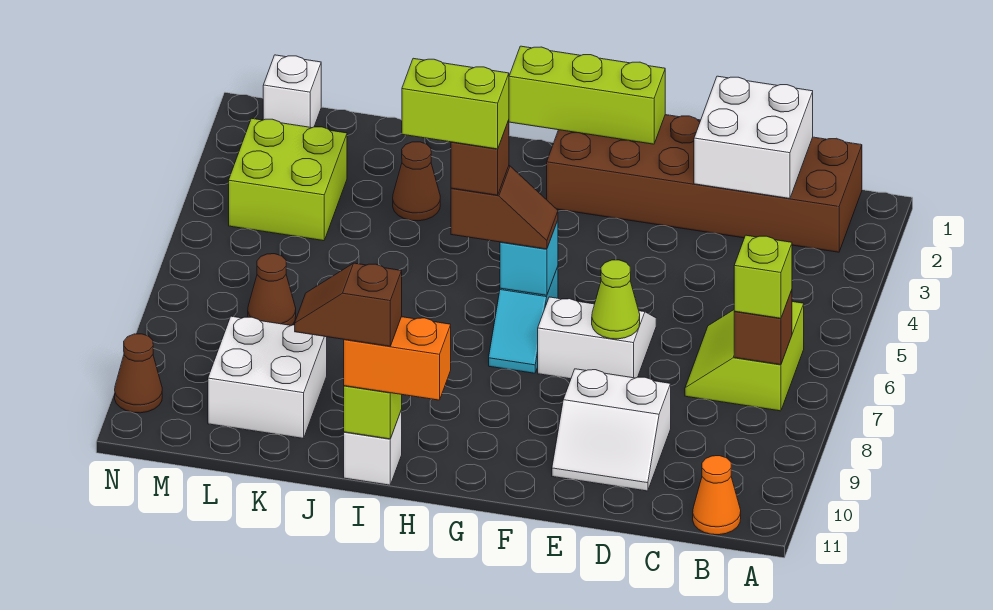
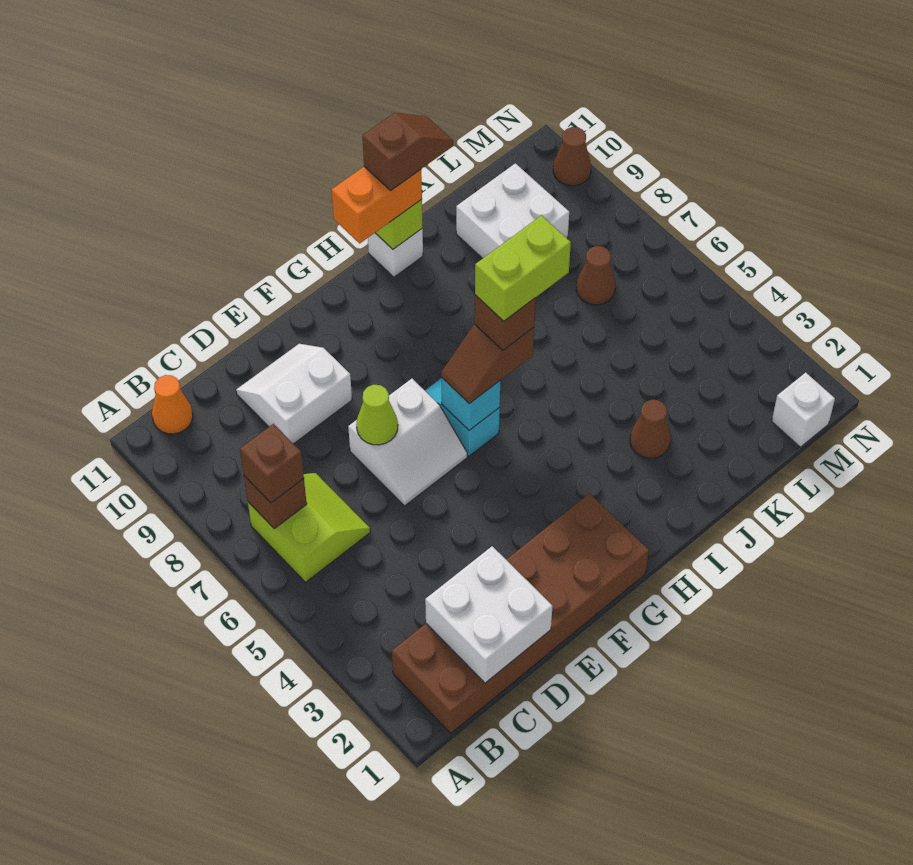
lime 1x1 brick [734,235,792,318] -> brown 1x1 brick [240,424,304,503]
lime 1x3 brick [509,46,665,144] -> none
lime 2x2 brick [229,118,347,241] -> none

